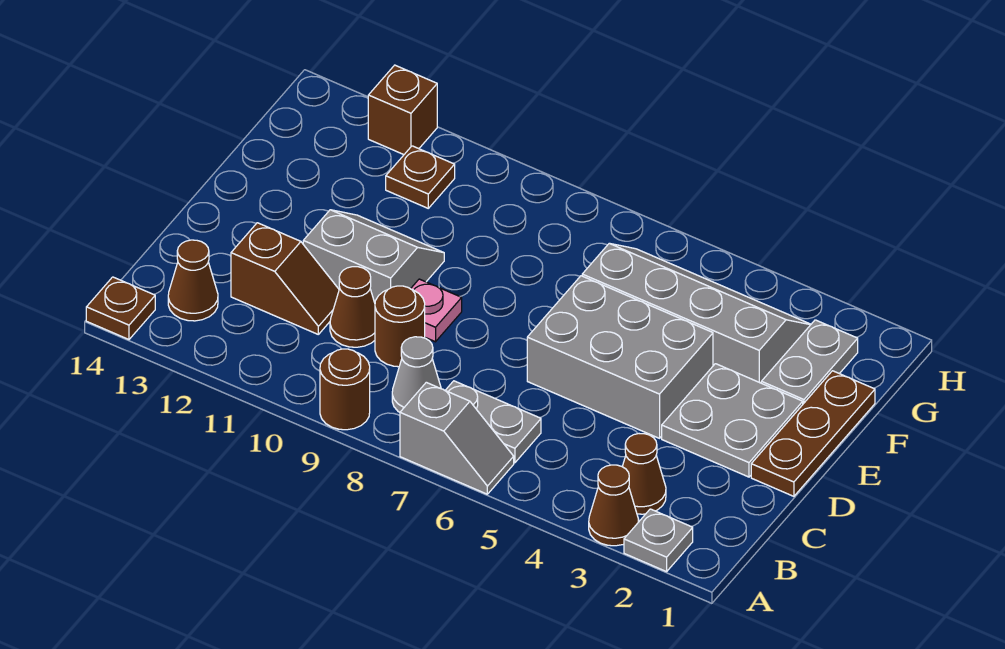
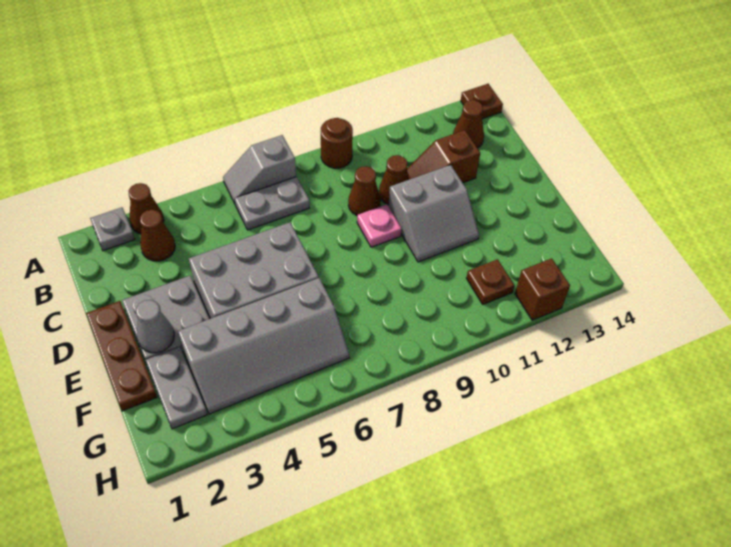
grey 1x1 cone [392,337,441,412] -> grey 1x1 cone moved to [136,300,174,353]
brown 1x1 round brick [375,286,425,367] -> brown 1x1 cone [348,166,381,216]

